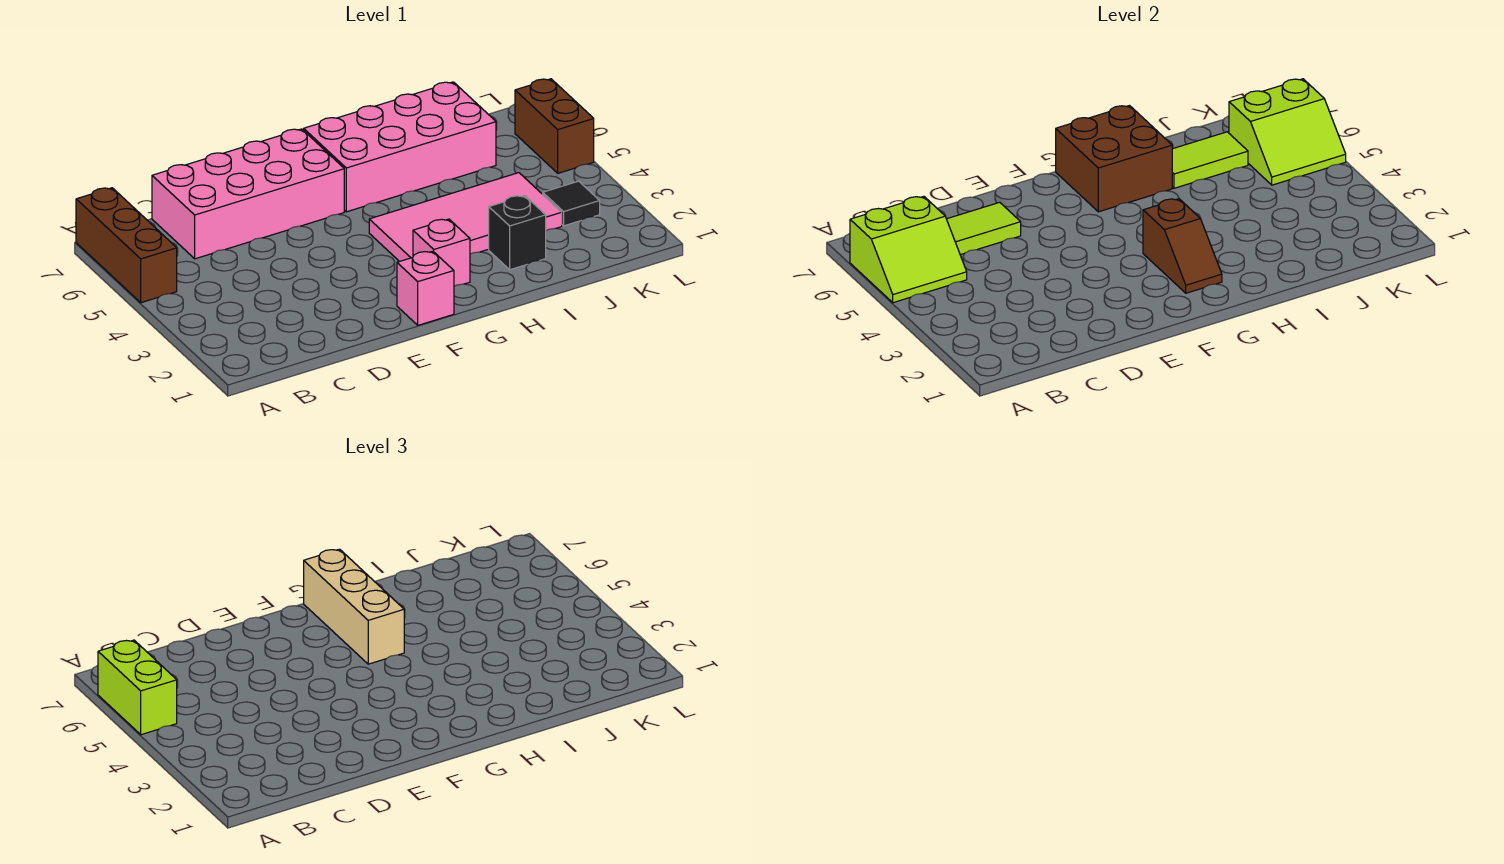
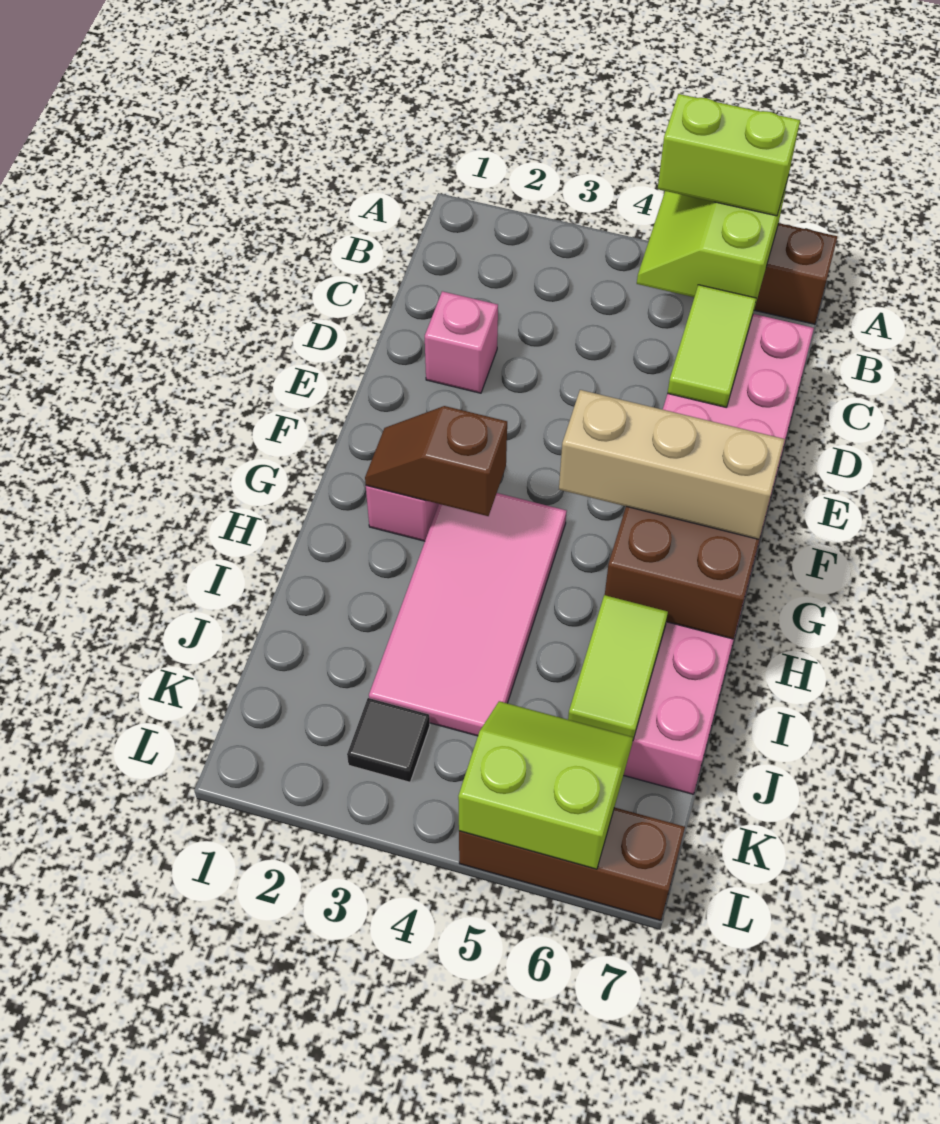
pink 1x1 brick [397,251,454,325] -> pink 1x1 brick moved to [425,291,498,393]
black 1x1 brick [489,196,546,270] -> none
lime 2x2 slope [1229,79,1346,185] -> lime 2x2 slope turned to [458,701,633,869]
brown 1x2 brick [515,79,594,173] -> brown 1x3 brick [459,807,685,920]

